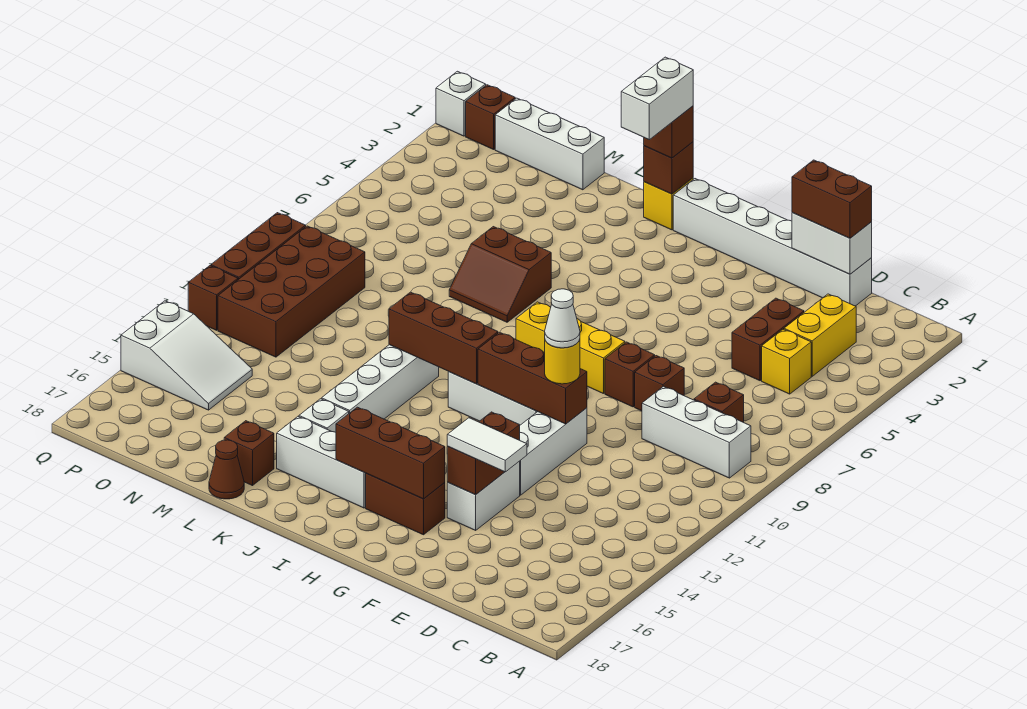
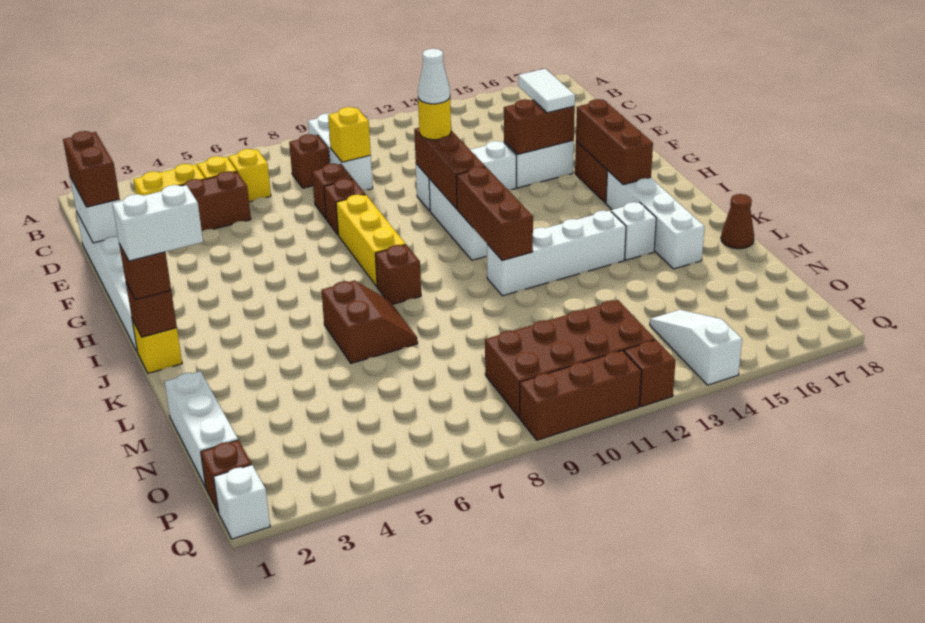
none -> yellow 1x1 brick [228,149,271,202]
none -> yellow 1x1 brick [328,107,371,162]
white 1x3 brick [277,417,366,508] -> white 1x4 brick [606,171,705,269]
brown 1x1 brick [224,421,274,486] -> brown 1x1 brick moved to [375,245,421,304]
white 2x3 slope [121,301,252,410] -> white 1x3 slope [650,310,742,385]

